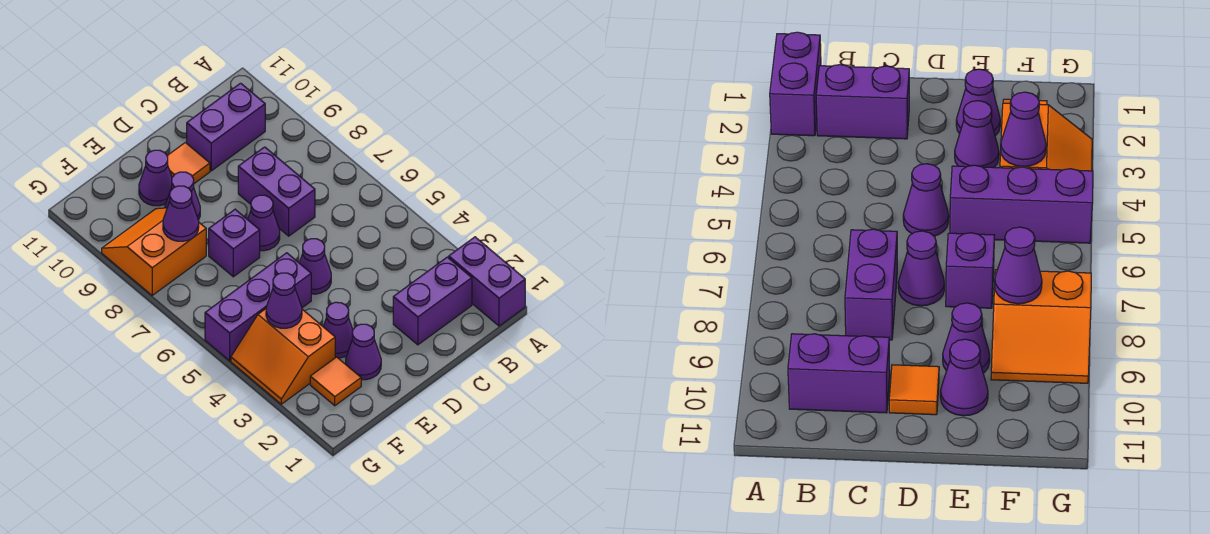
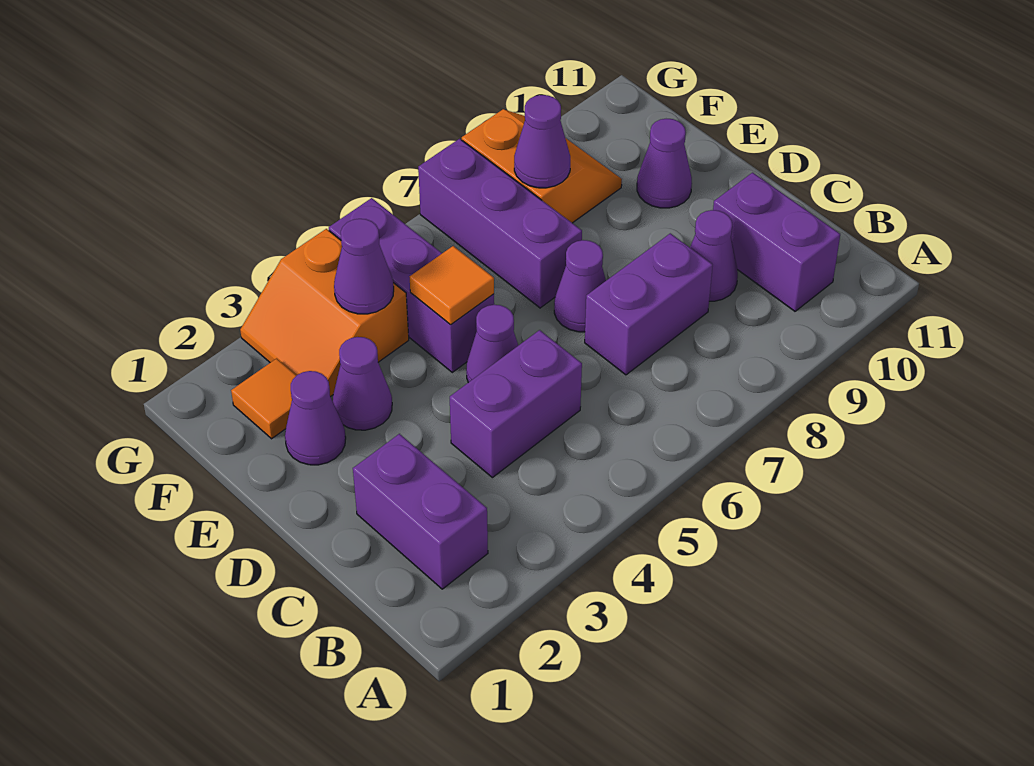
purple 1x2 brick [449,237,525,326] -> purple 1x2 brick moved to [450,330,582,478]
orange 1x1 tile [167,143,210,183] -> orange 1x1 tile moved to [410,246,494,325]
purple 1x1 brick [209,209,260,277] -> purple 1x3 brick [418,139,582,308]
purple 1x1 cone [165,172,200,220] -> purple 1x1 cone moved to [690,210,738,301]
orange 2x2 slope [231,309,335,404] -> orange 2x2 slope turned to [240,229,409,397]

